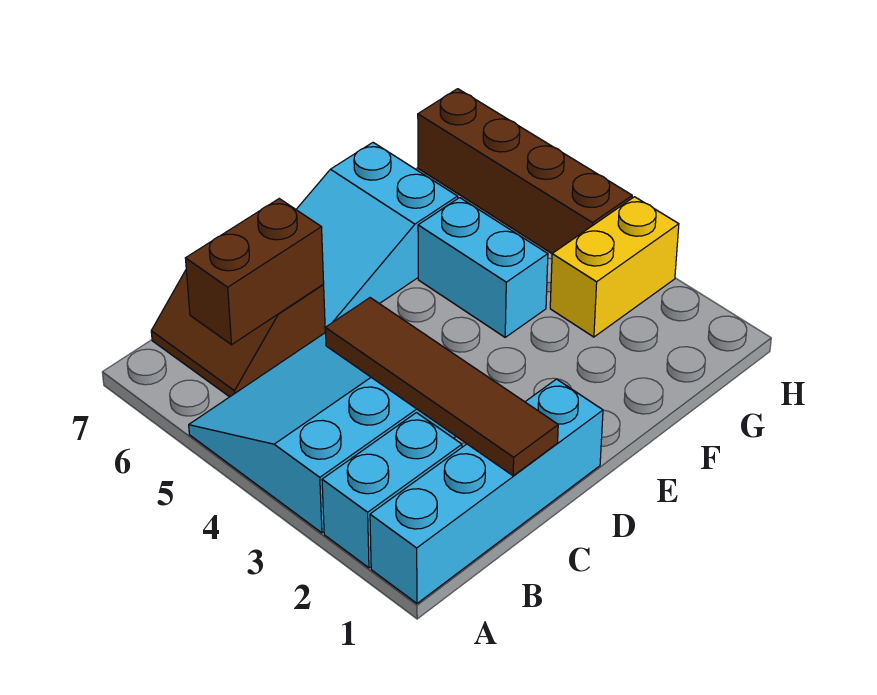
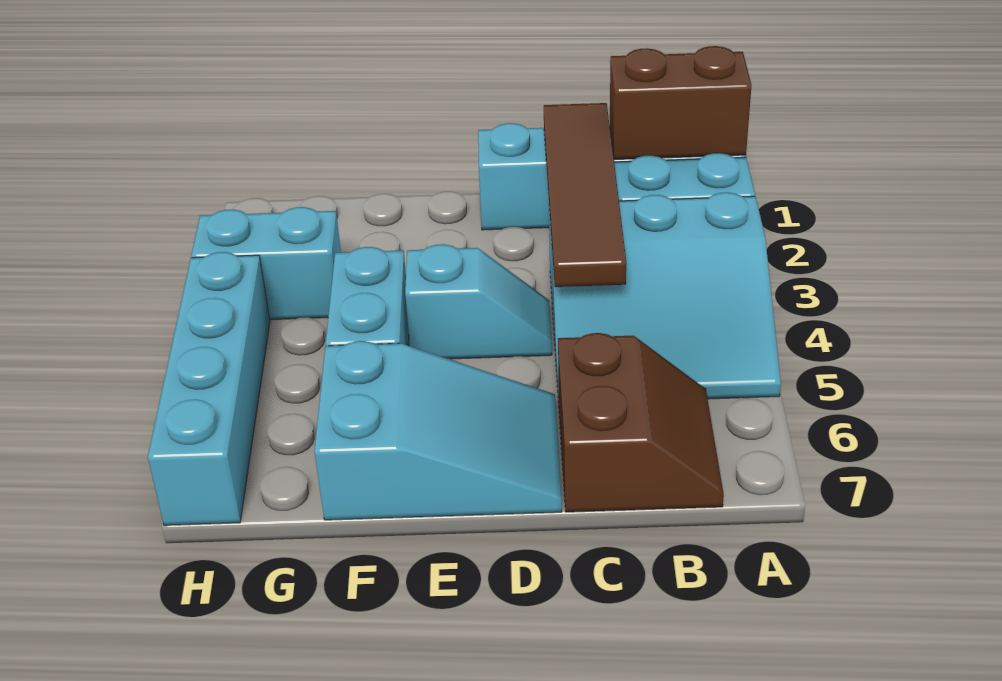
brown 1x2 brick [185,199,324,345] -> brown 1x2 brick moved to [610,46,752,160]
none -> cyan 1x2 slope [405,244,552,359]
yellow 1x2 brick [550,197,679,337] -> cyan 1x2 brick [191,207,341,320]
brown 1x4 brick [418,89,632,254] -> cyan 1x4 brick [148,252,270,525]

